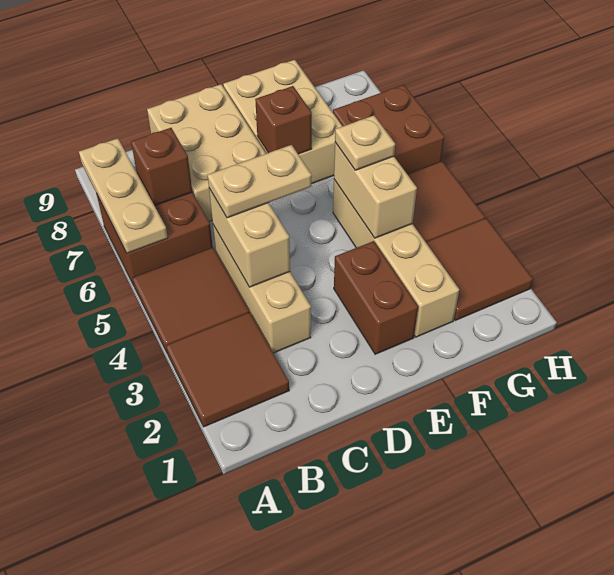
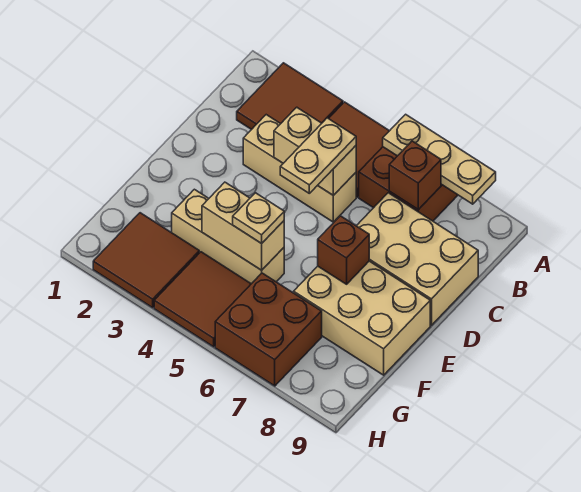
brown 1x2 brick [334,241,418,354] -> none
tan 1x4 brick [333,180,459,337] -> tan 1x3 brick [172,189,284,284]

